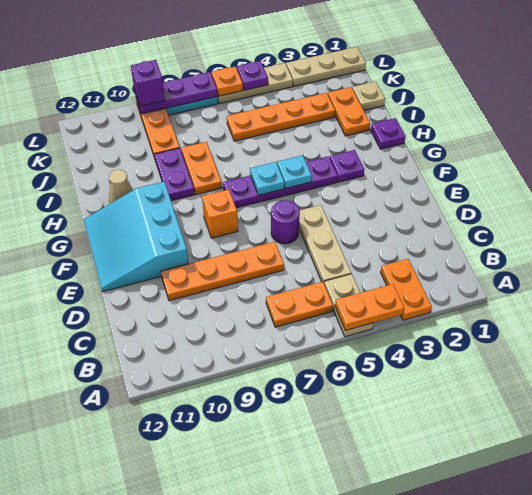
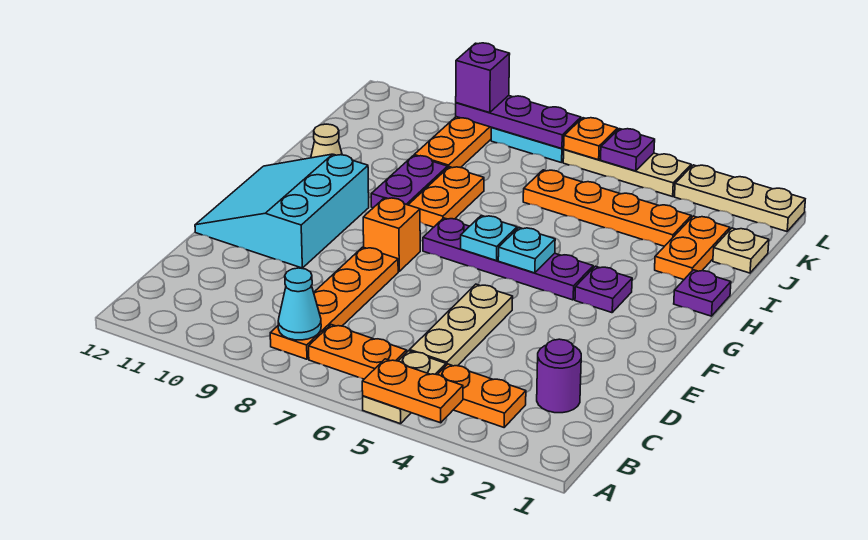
orange 1x2 plate [381,259,432,320] -> orange 1x2 plate turned to [438,364,526,427]
none -> cyan 1x1 cone [278,268,321,340]
orange 1x4 plate [161,242,284,301] -> orange 1x4 plate turned to [270,247,398,359]
purple 1x1 round brick [271,200,300,244] -> purple 1x1 round brick moved to [537,339,581,413]

